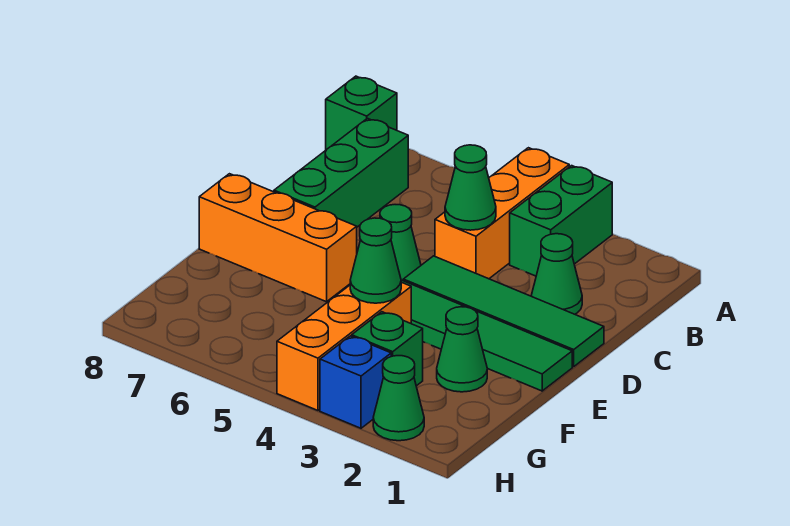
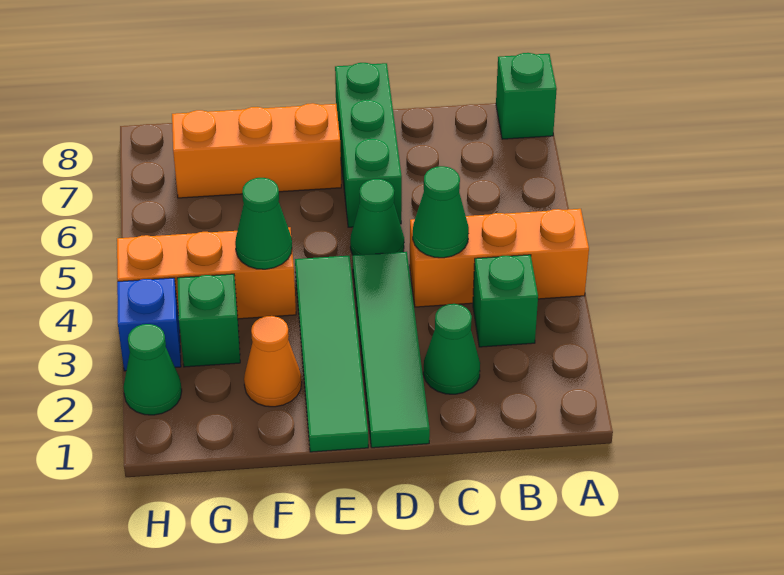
green 1x2 brick [510,166,612,276] -> green 1x1 brick [473,255,538,347]
green 1x3 brick [274,118,408,227] -> green 1x3 brick turned to [335,63,402,227]
orange 1x3 brick [199,174,357,302] -> orange 1x3 brick turned to [172,103,341,198]
green 1x1 cone [437,307,487,392] -> orange 1x1 cone [244,316,302,407]

